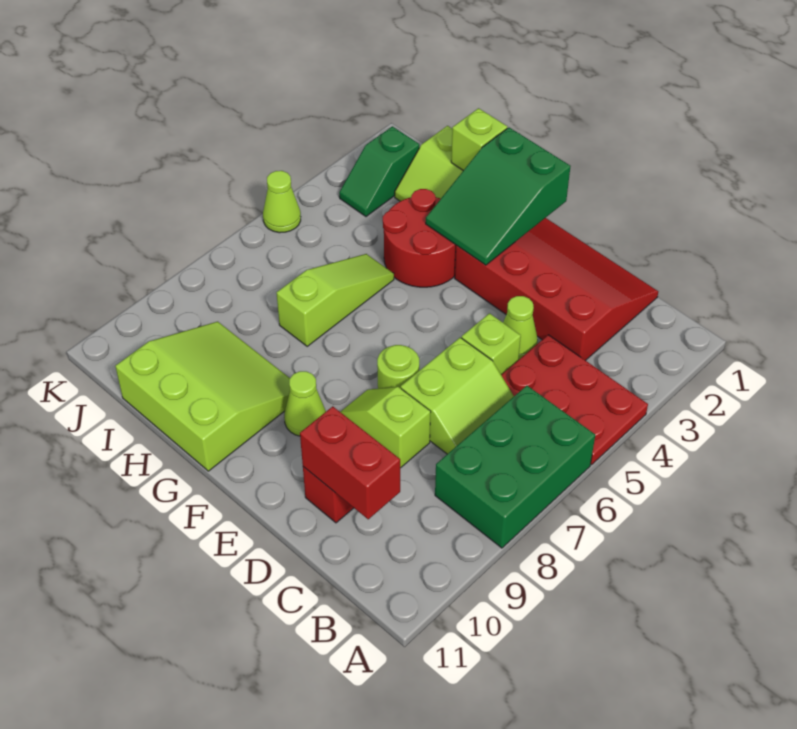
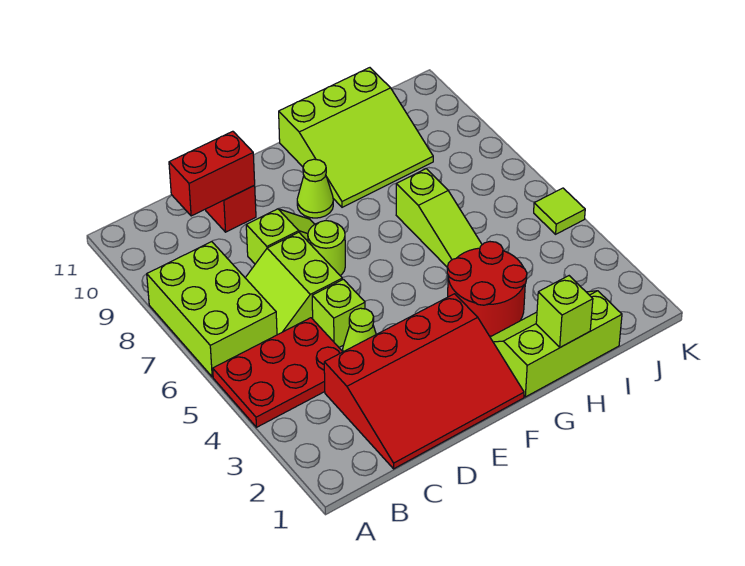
green 2x3 brick [435,386,595,548] -> lime 2x3 brick [147,242,277,377]
green 2x3 slope [426,128,571,265] -> none
green 1x2 slope [339,126,419,217] -> none
lime 1x1 cone [263,171,301,233] -> lime 1x1 tile [534,188,585,234]

